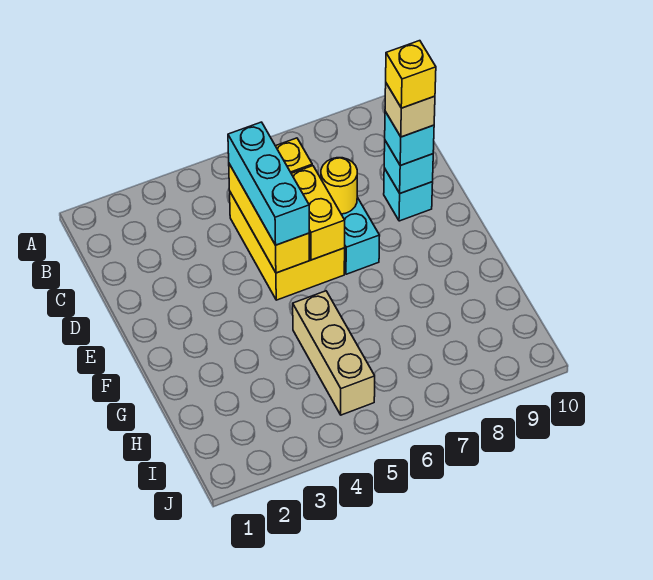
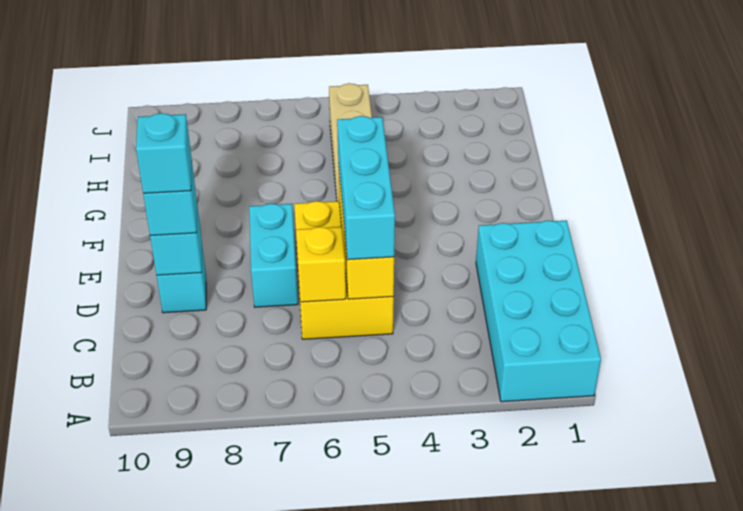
none -> cyan 2x4 brick [476,220,601,402]
yellow 1x2 brick [291,166,345,260] -> none
yellow 1x1 round brick [321,158,357,214] -> none
tan 1x1 brick [385,83,435,137] -> cyan 1x1 brick [136,113,192,194]
yellow 1x1 brick [386,41,436,108] -> none

